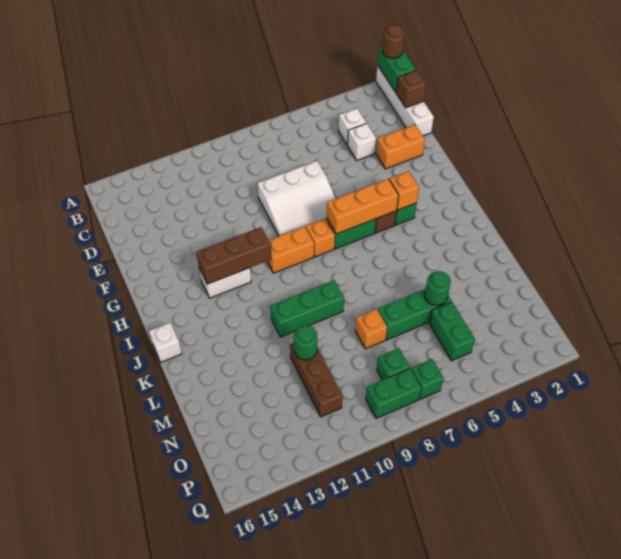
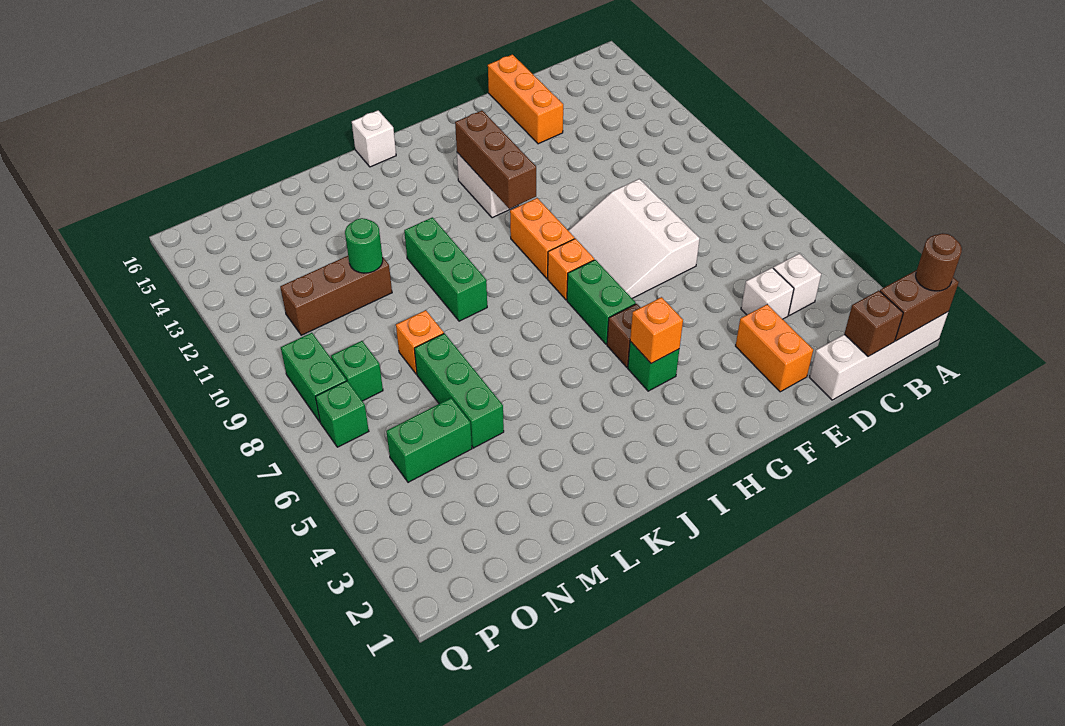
green 1x2 brick [377,46,416,93] -> brown 1x2 brick [880,270,959,341]
orange 1x3 brick [327,179,398,234] -> orange 1x3 brick moved to [488,54,563,144]
green 1x1 round brick [425,271,451,306] -> none

